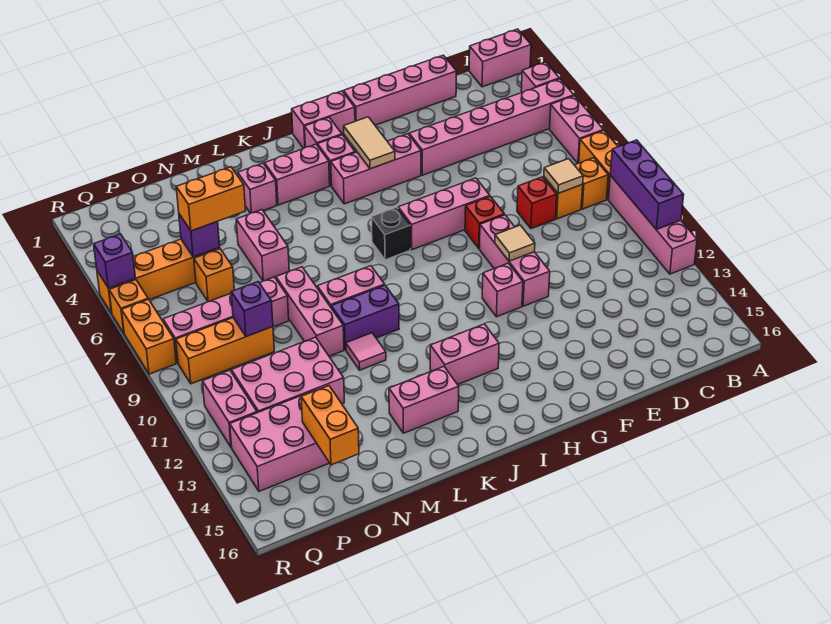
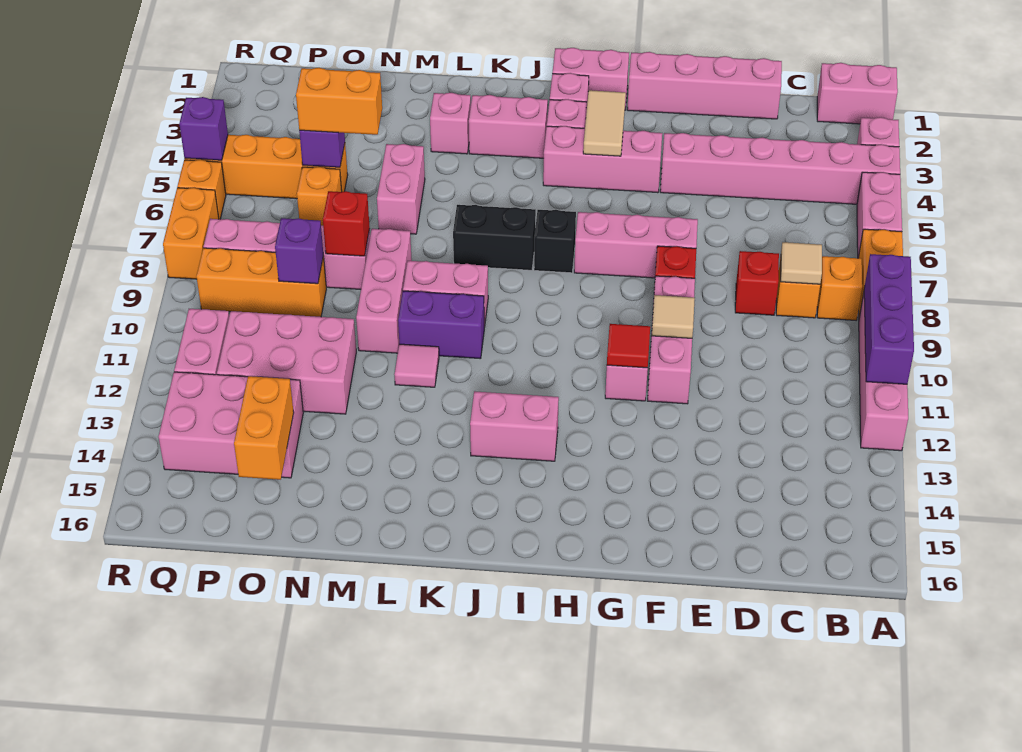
none -> red 1x1 tile [607,324,650,368]
none -> black 1x2 brick [453,205,536,270]
pink 1x2 brick [389,367,459,433] -> none
none -> red 1x1 brick [323,191,370,256]

